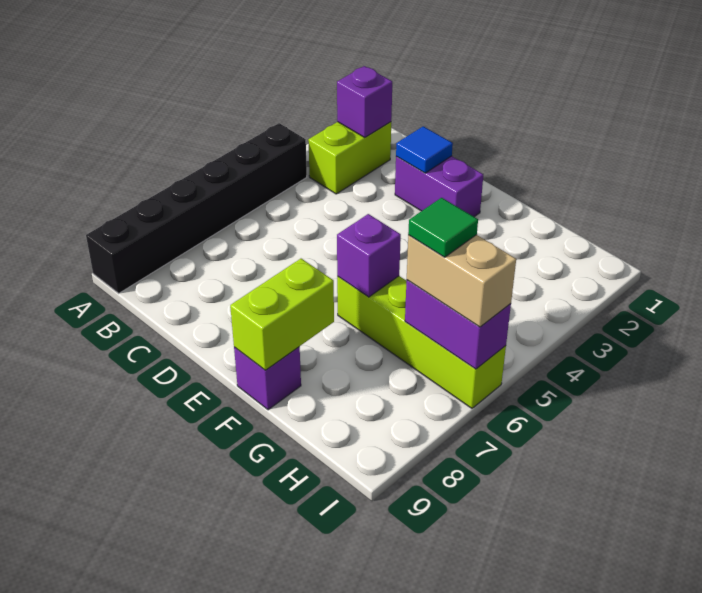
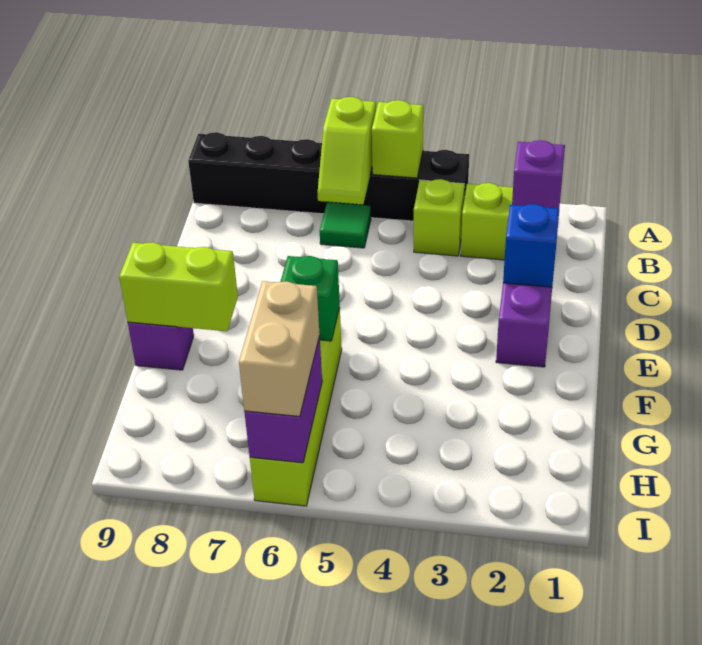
none -> lime 1x1 brick [372,100,423,178]
none -> lime 1x2 slope [318,97,376,205]
none -> lime 1x1 brick [414,179,465,256]
blue 1x1 tile [396,126,453,173] -> blue 1x1 brick [503,204,559,287]
purple 1x1 brick [337,214,401,297] -> green 1x1 brick [281,256,340,341]
green 1x1 tile [408,198,478,257] -> green 1x1 tile moved to [320,202,371,248]

